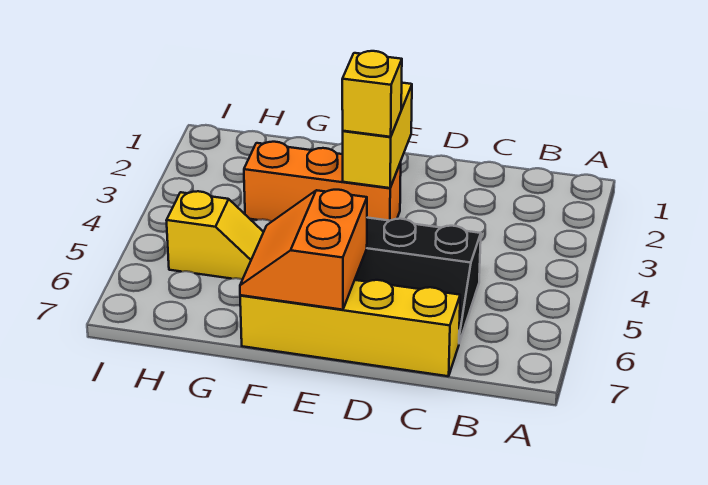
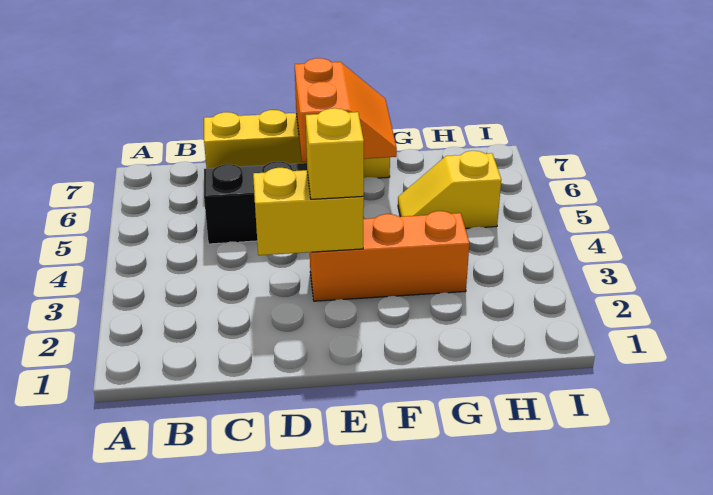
yellow 1x2 brick [343,83,412,188] -> yellow 1x2 brick turned to [253,168,364,255]

